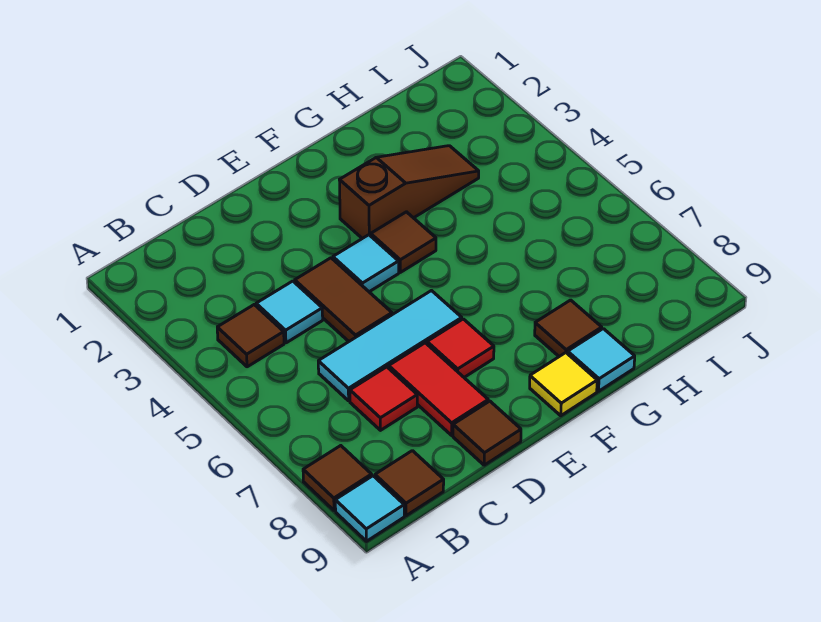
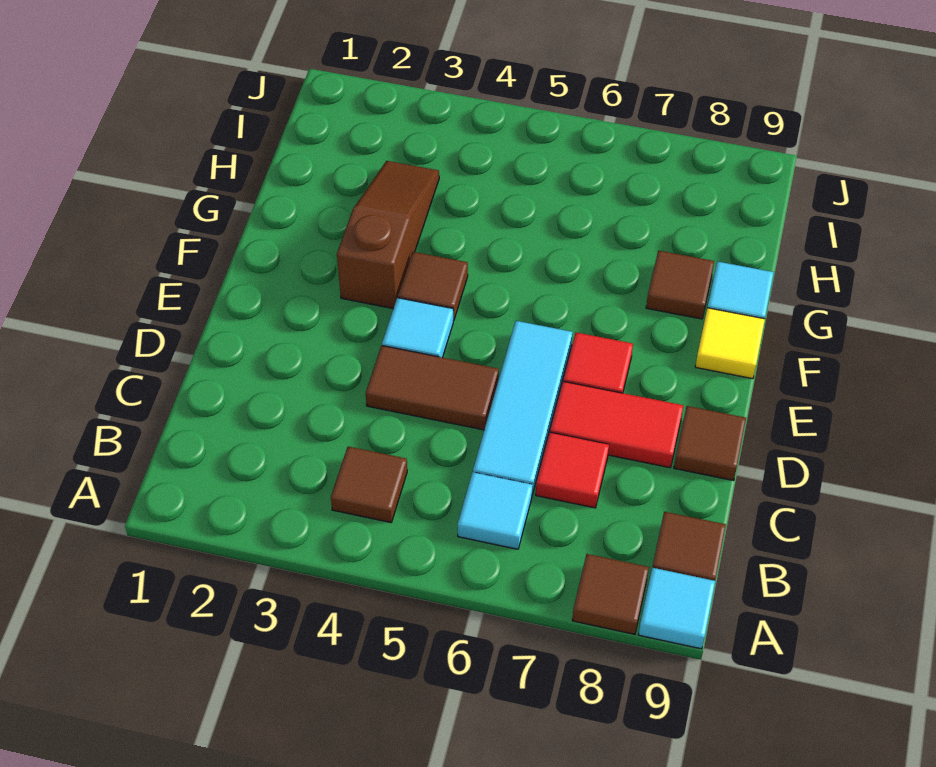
cyan 1x1 tile [256,281,323,343] -> cyan 1x1 tile moved to [458,472,533,549]

